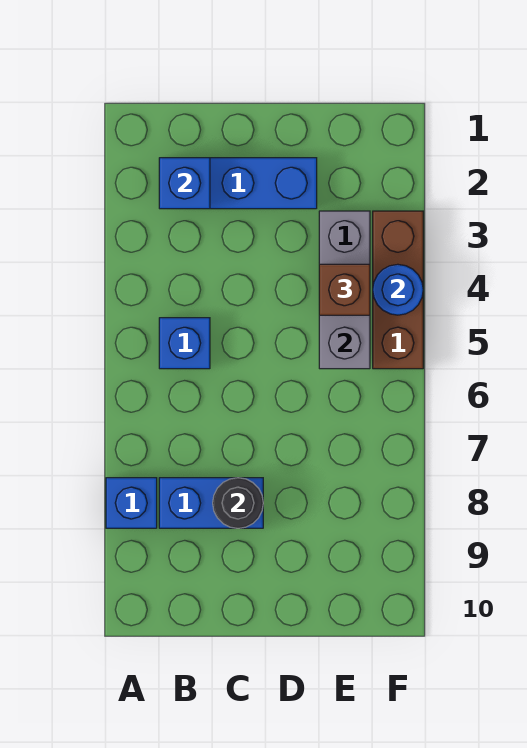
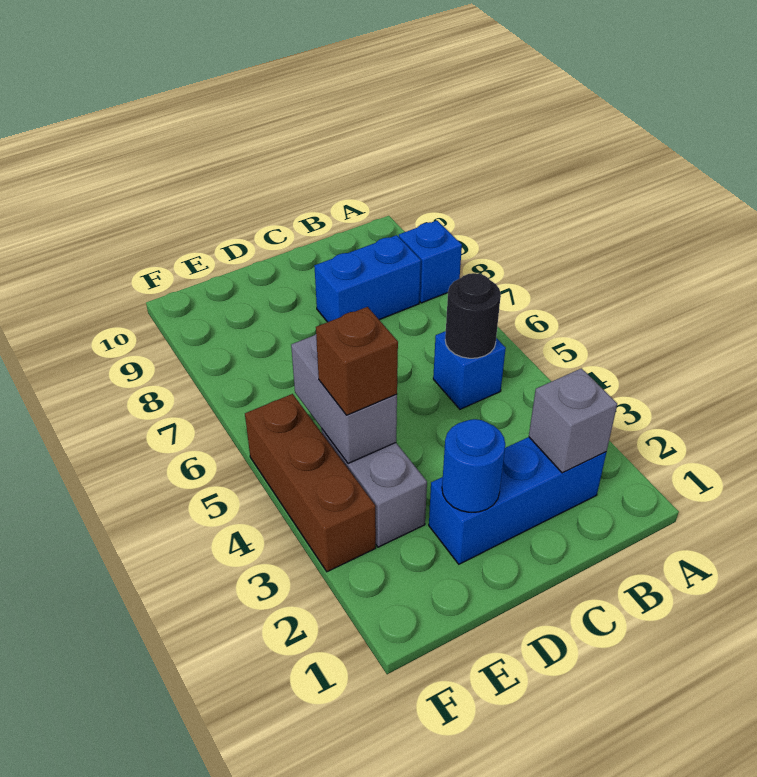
blue 1x1 brick [159,158,210,209] -> grey 1x1 brick [529,368,617,473]
black 1x1 round brick [213,478,263,528] -> black 1x1 round brick moved to [445,273,501,358]
blue 1x1 round brick [373,264,423,315] -> blue 1x1 round brick moved to [442,419,505,512]

